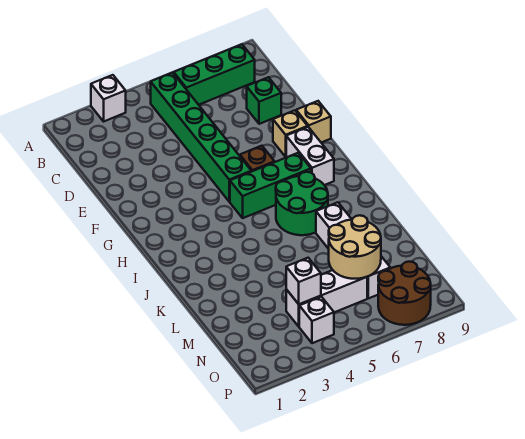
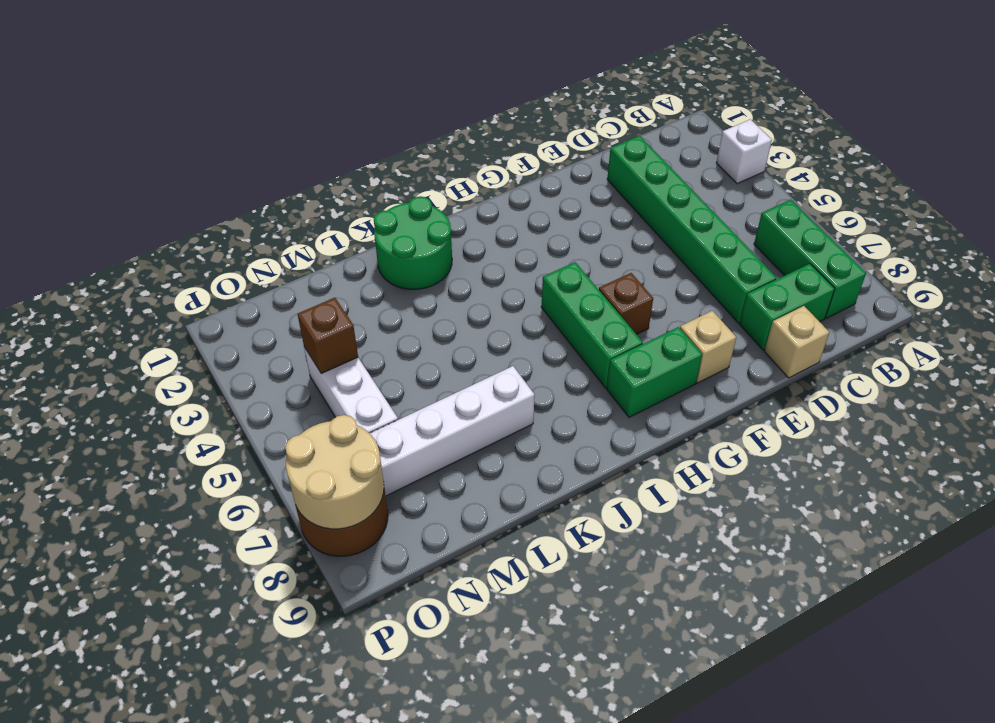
green 1x6 brick [151,72,251,202] -> green 1x6 brick turned to [607,136,777,323]
green 1x1 brick [247,77,281,124] -> green 1x2 brick [740,264,835,350]
tan 1x1 brick [296,101,331,143] -> tan 1x1 brick moved to [764,306,829,378]
white 1x2 brick [286,127,334,185] -> green 1x2 brick [607,327,702,417]
green 2x2 round brick [276,172,328,235] -> green 2x2 round brick moved to [374,196,452,289]
tan 2x2 round brick [329,215,381,279] -> tan 2x2 round brick moved to [285,415,384,529]
white 1x1 brick [286,258,321,304] -> brown 1x1 brick [298,298,358,373]
white 1x1 brick [299,297,334,343] -> none

